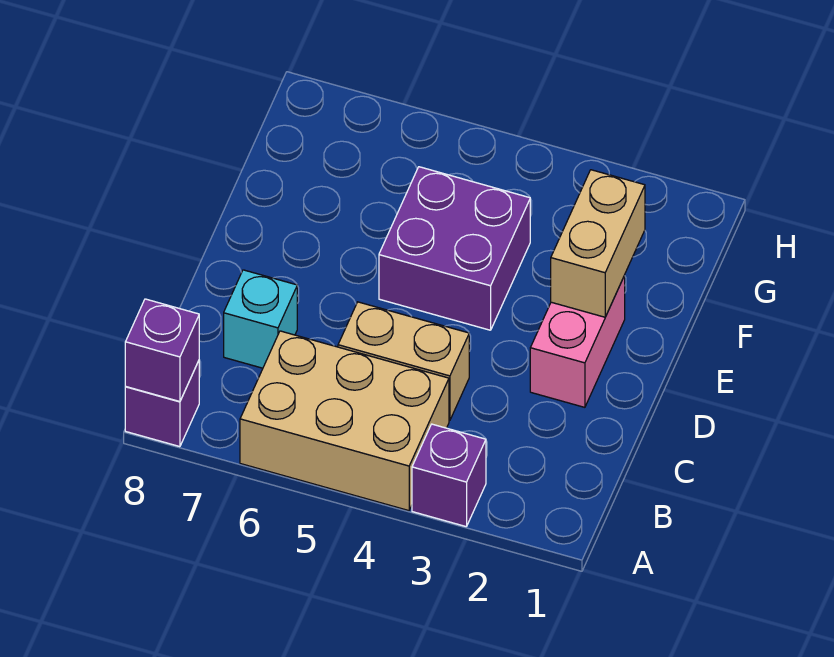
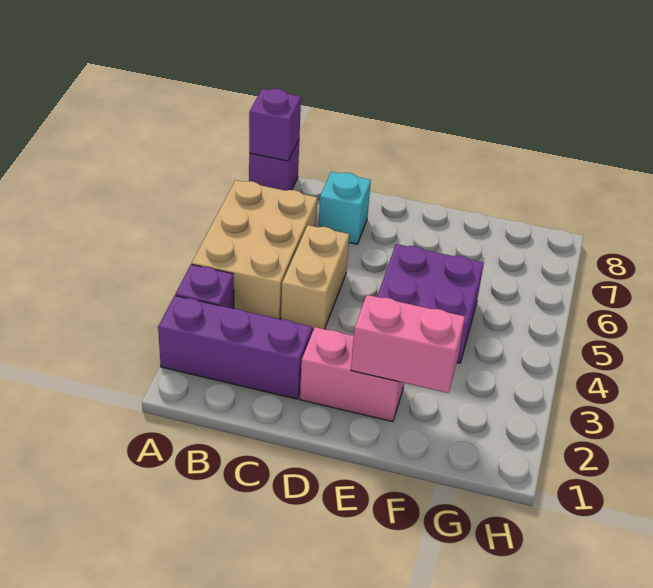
none -> purple 1x3 brick [158,296,312,399]
tan 1x2 brick [551,170,645,317] -> pink 1x2 brick [351,295,465,393]

